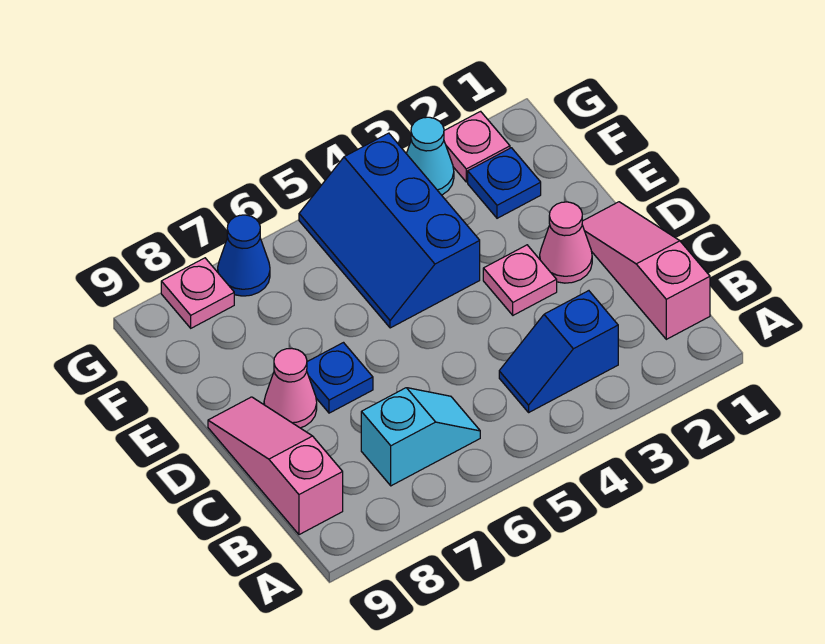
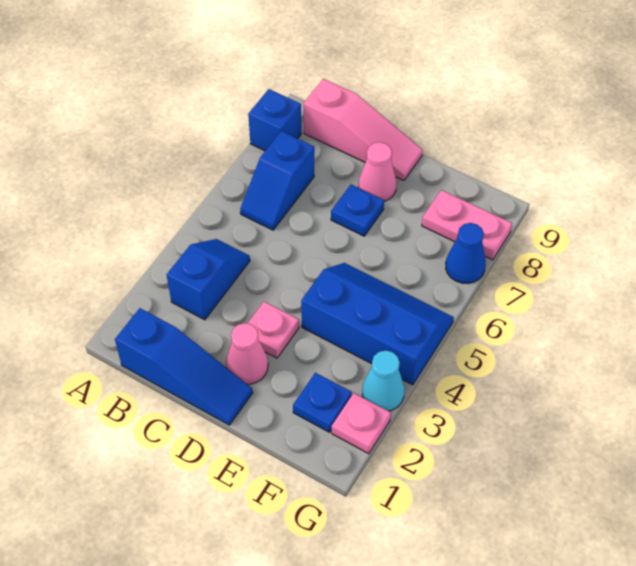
none -> blue 1x1 brick [248,89,301,151]
pink 1x3 slope [582,202,710,339] -> blue 1x3 slope [115,308,253,425]
cyan 1x2 slope [361,388,480,486] -> blue 1x2 slope [240,131,314,230]
pink 1x1 plate [161,258,234,328] -> pink 1x2 plate [422,190,512,260]

